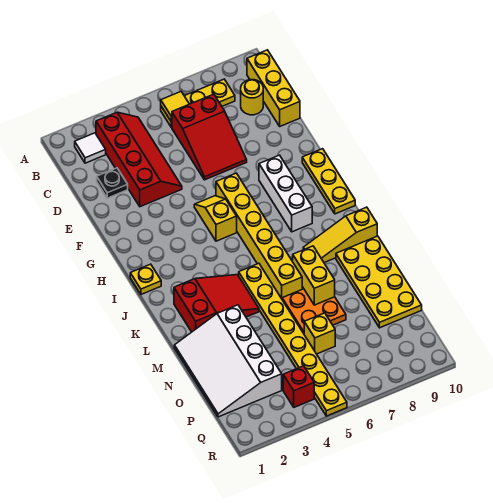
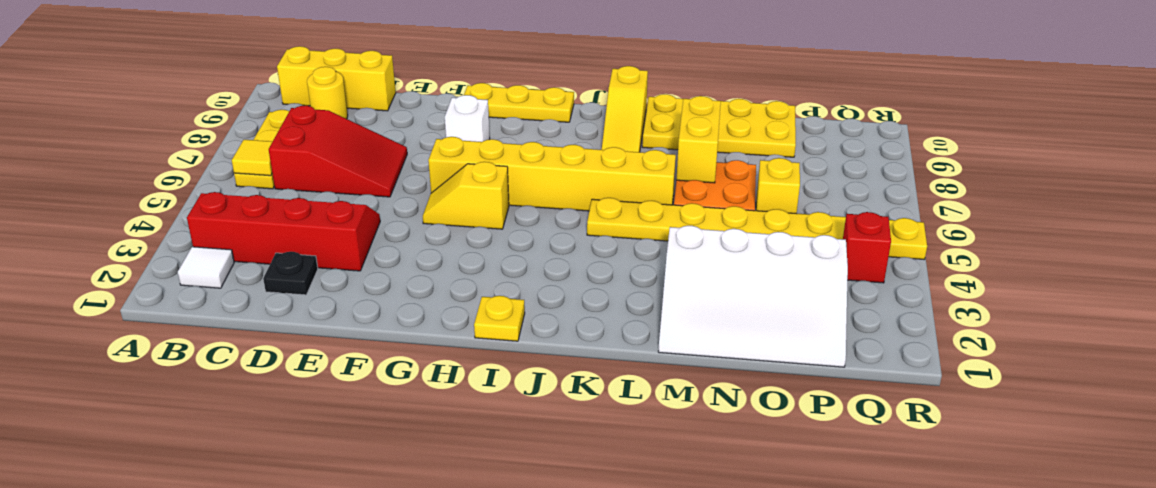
white 1x3 brick [259,155,312,232] -> white 1x1 brick [445,95,490,142]
red 2x3 slope [174,275,259,332] -> none
yellow 1x2 brick [293,246,335,305] -> yellow 1x2 brick turned to [677,96,721,183]

